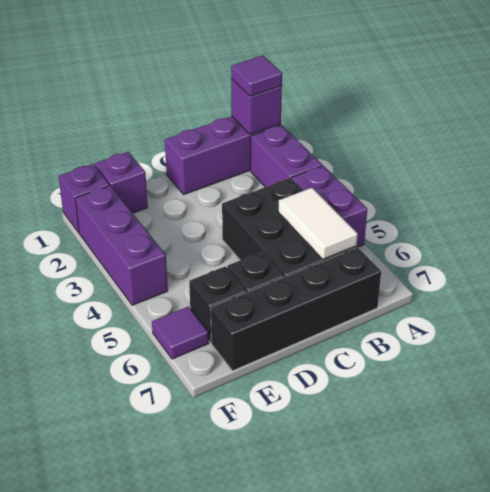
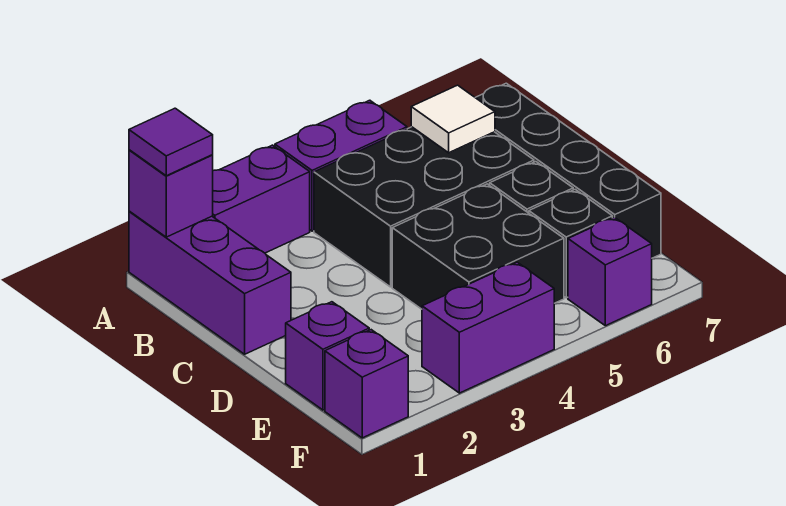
white 1x2 tile [278,188,358,259] -> white 1x1 tile [411,85,495,153]
none -> black 2x2 brick [392,184,564,309]
purple 1x3 brick [75,186,168,305] -> purple 1x2 brick [422,262,554,393]
purple 1x1 tile [152,307,209,359] -> purple 1x1 brick [568,217,652,326]

